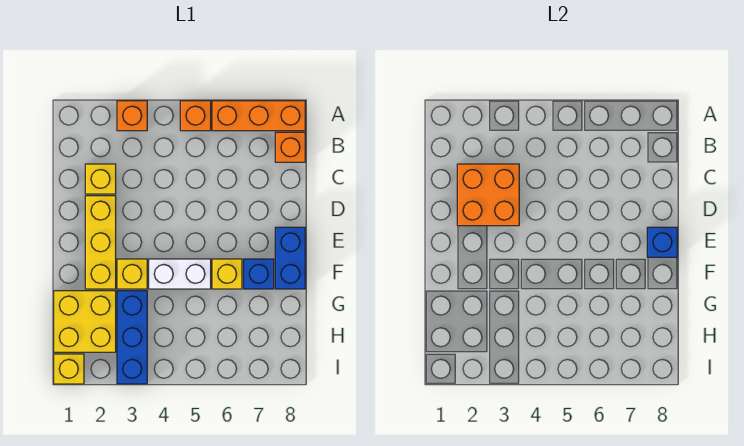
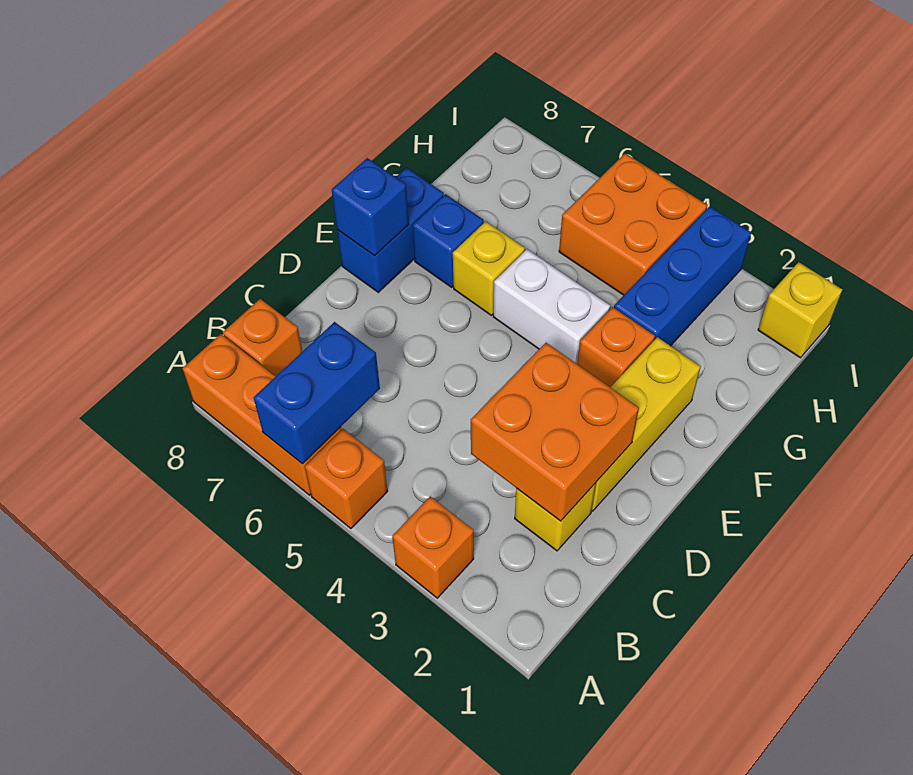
none -> blue 1x2 brick [254,322,380,464]
yellow 1x1 brick [117,259,147,289] -> orange 1x1 brick [577,307,655,387]
yellow 2x2 brick [54,291,116,352] -> none
none -> orange 2x2 brick [559,153,707,295]

